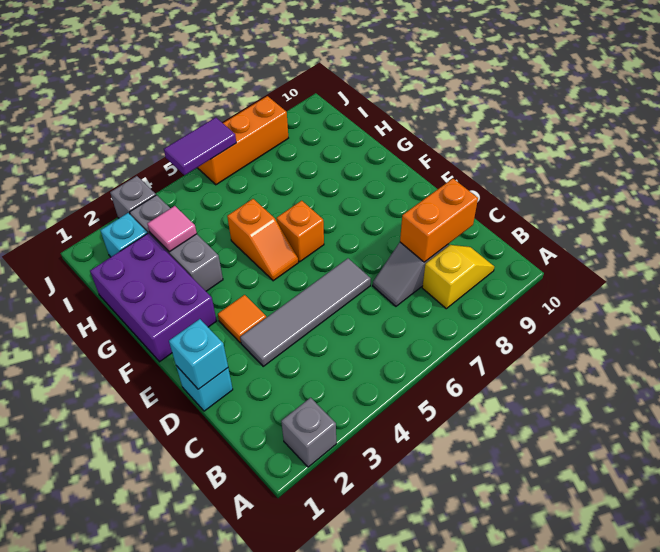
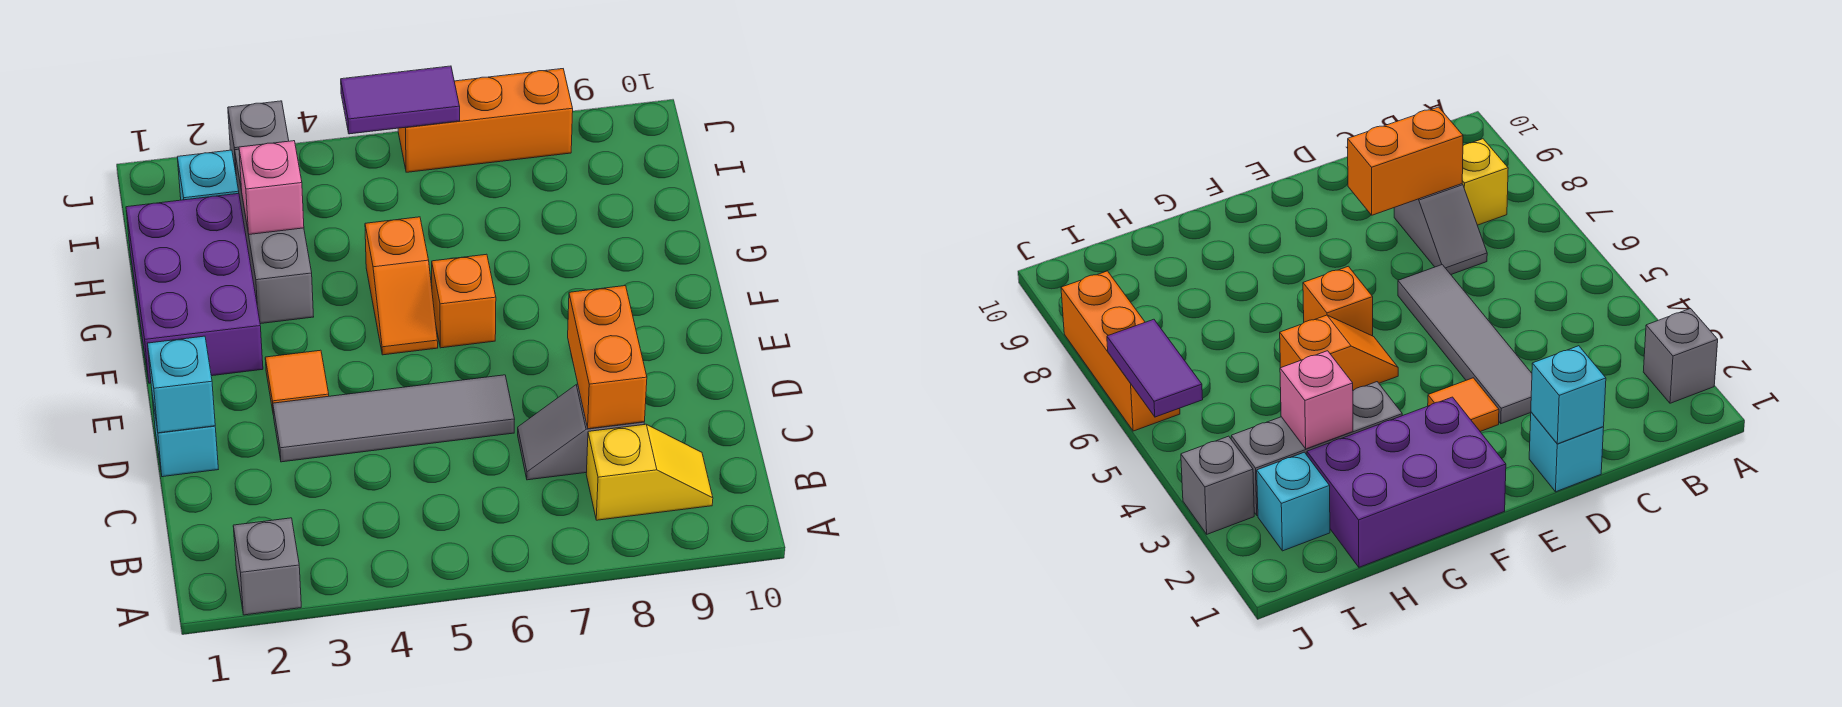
orange 1x2 brick [400,179,478,262] -> orange 1x2 brick turned to [568,286,647,429]
pink 1x1 tile [147,206,197,252] -> pink 1x1 brick [239,141,304,234]

